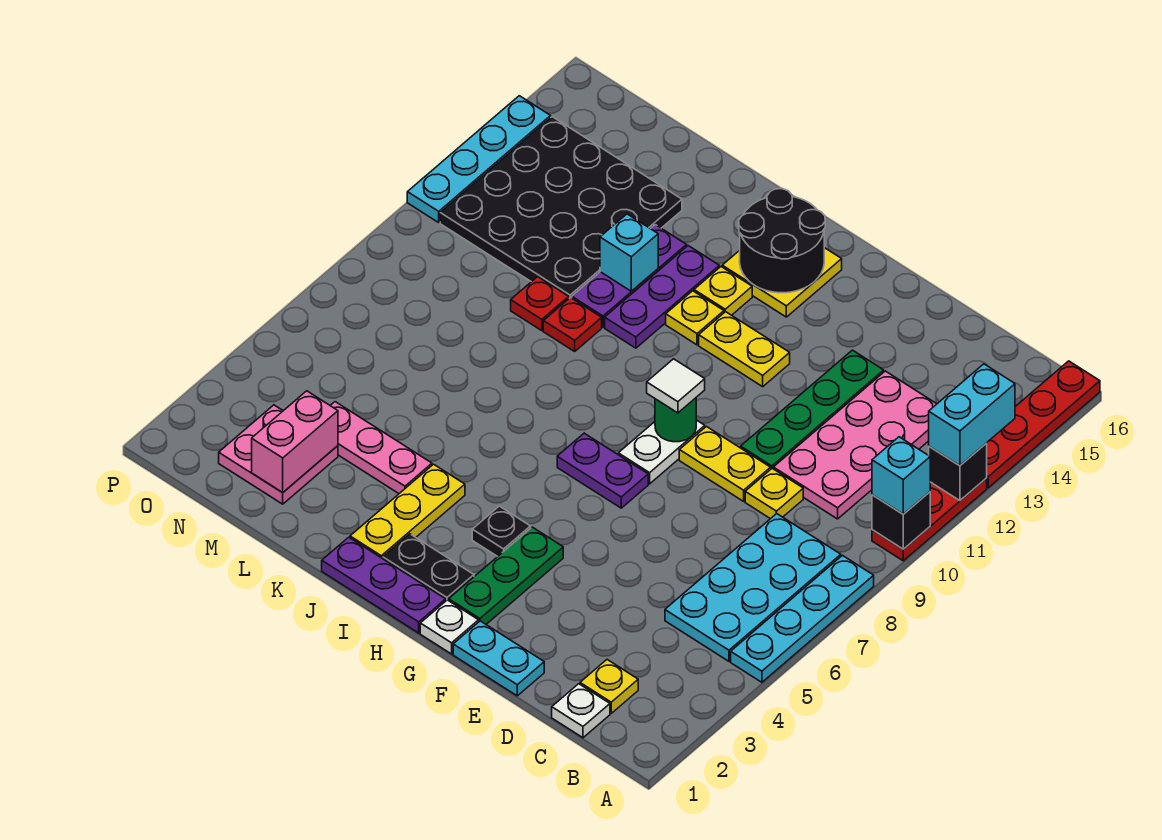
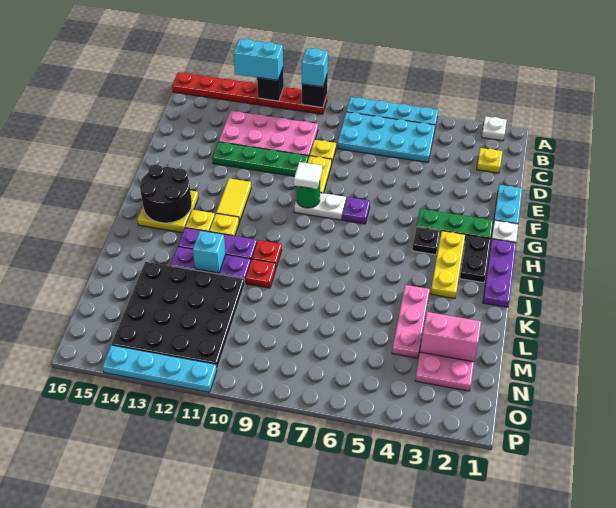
white 1x1 plate [552,684,610,738] -> white 1x1 plate moved to [482,117,507,141]
purple 1x2 plate [557,433,648,508] -> purple 1x1 plate [343,197,370,224]
yellow 1x2 plate [699,312,790,387] -> yellow 1x2 tile [216,178,251,222]
yellow 1x3 plate [350,464,465,559] -> yellow 1x3 plate turned to [431,231,465,298]
red 1x1 plate [511,277,569,331] -> red 1x1 plate moved to [252,240,282,267]

